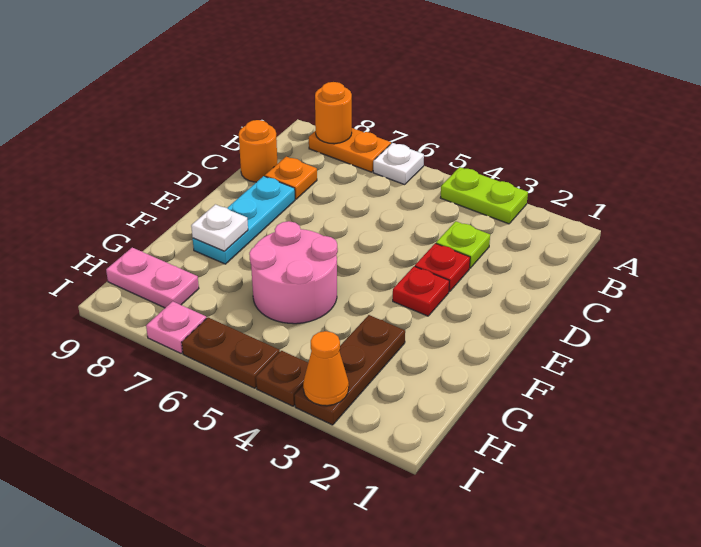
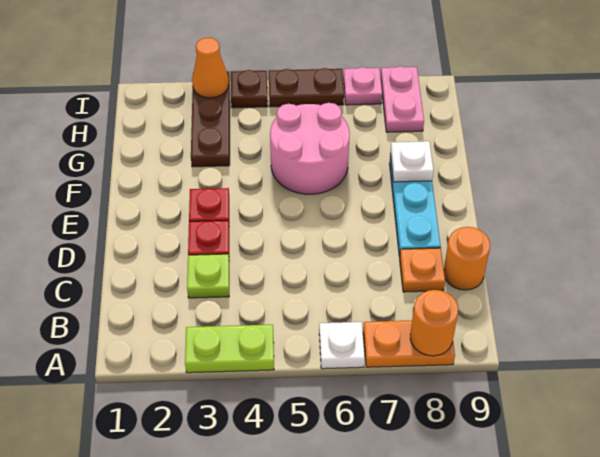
pink 1x2 plate [106,248,199,308] -> pink 1x2 plate turned to [381,66,424,132]

